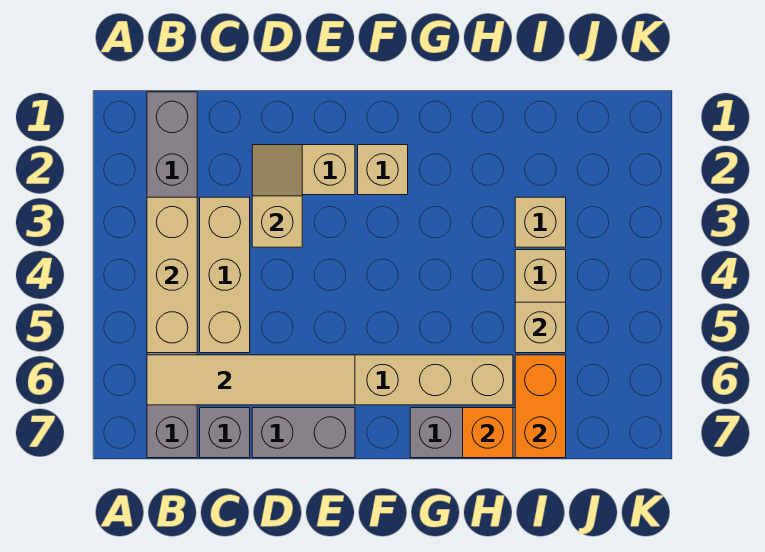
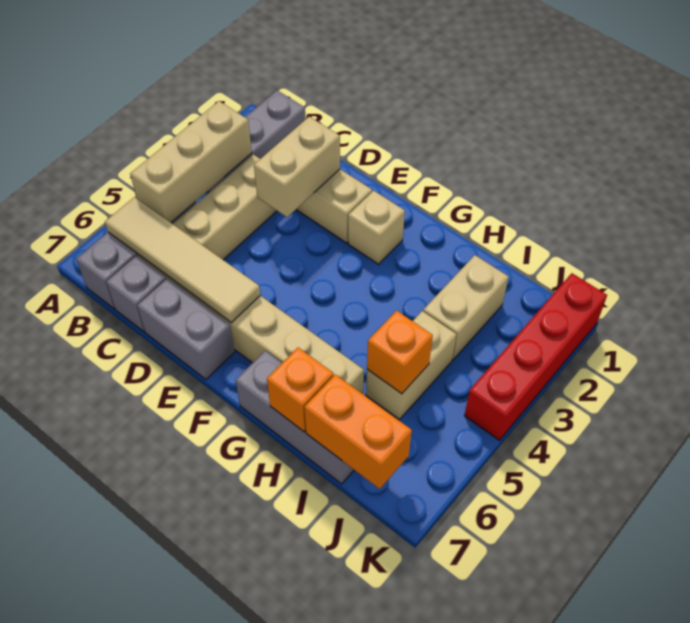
tan 1x2 slope [252,145,302,247] -> tan 1x2 brick [254,117,340,217]
tan 1x1 brick [515,197,566,247] -> tan 1x2 brick [423,255,509,360]
tan 1x1 brick [515,302,566,353] -> orange 1x1 brick [367,311,433,394]
orange 1x2 brick [515,355,566,458] -> orange 1x2 brick turned to [304,374,412,489]
none -> red 1x4 brick [464,273,607,440]

